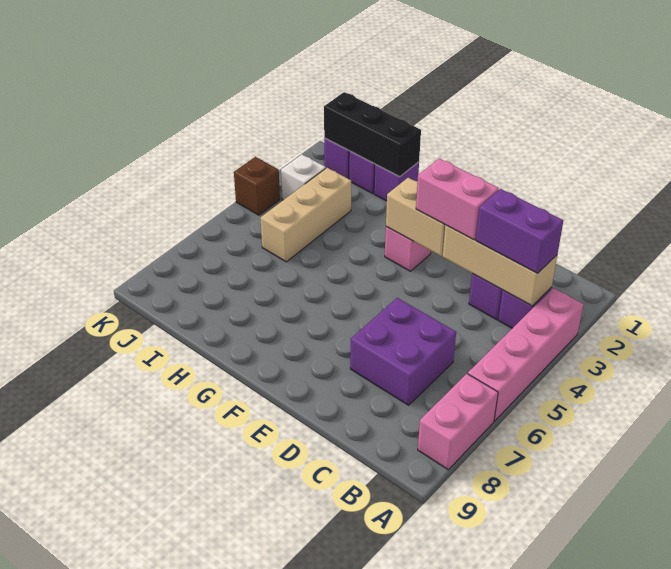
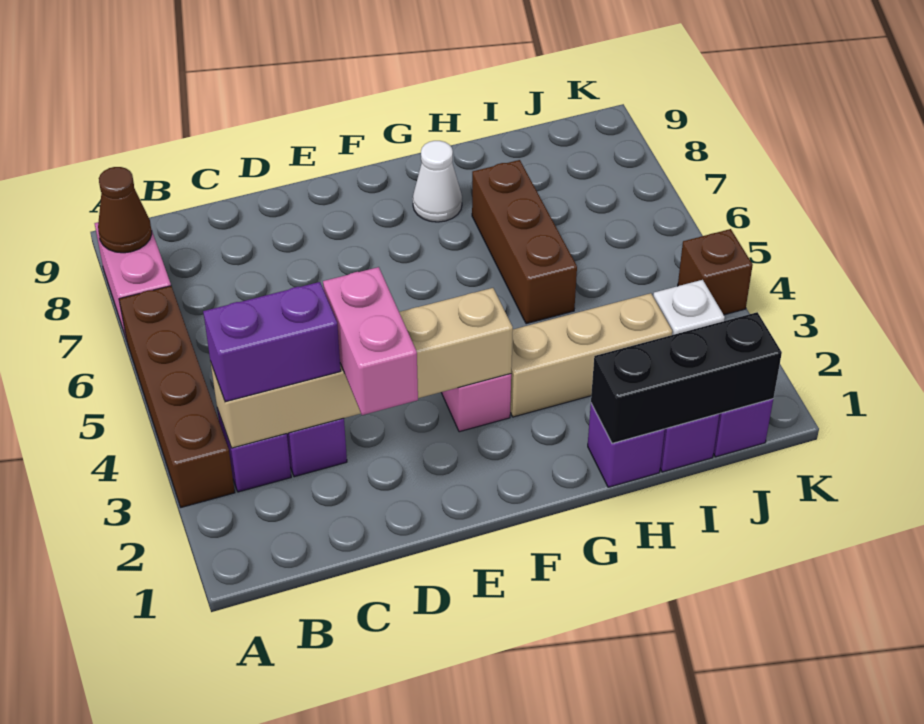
pink 1x4 brick [468,288,584,421] -> brown 1x4 brick [119,286,235,507]
none -> brown 1x1 cone [98,167,152,253]
purple 2x2 brick [350,298,456,405] -> none
pink 1x2 brick [416,158,499,240] -> pink 1x2 brick turned to [323,267,418,415]
none -> white 1x1 cone [413,141,462,222]
none -> brown 1x3 brick [472,160,577,324]
tan 1x3 brick [261,168,351,262] -> tan 1x3 brick turned to [510,293,672,417]

